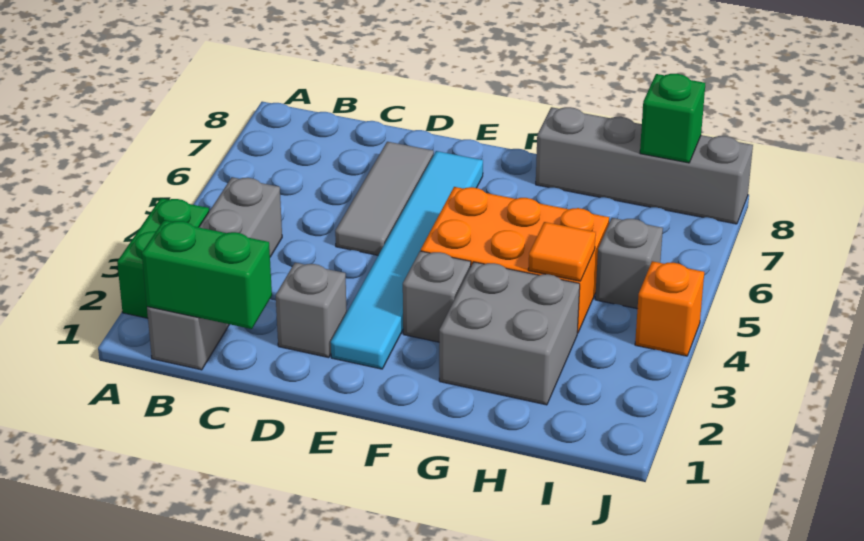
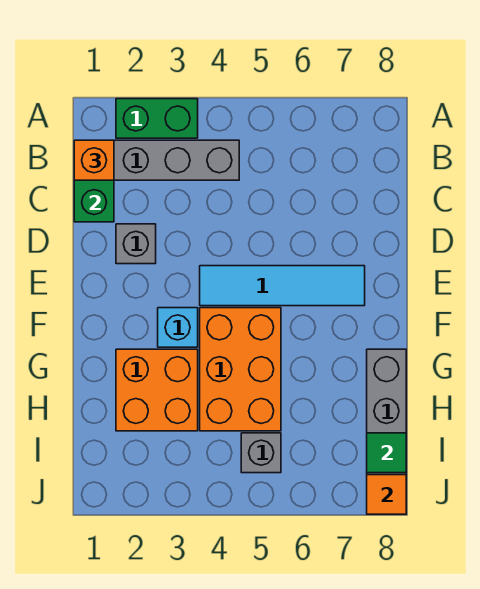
grey 1x3 tile [335,142,434,255] -> none
cyan 1x6 tile [331,151,483,369] -> cyan 1x4 tile [200,266,365,306]
grey 1x1 brick [403,251,471,342] -> cyan 1x1 brick [158,308,198,347]
grey 2x2 brick [439,262,580,405] -> orange 2x2 brick [116,349,198,431]
orange 1x1 tile [528,222,596,281] -> orange 1x1 tile moved to [367,475,406,514]
green 1x1 brick [640,74,705,163] -> green 1x1 tile [367,433,406,473]
orange 1x1 brick [635,261,704,356] -> orange 1x1 brick moved to [74,140,114,180]

